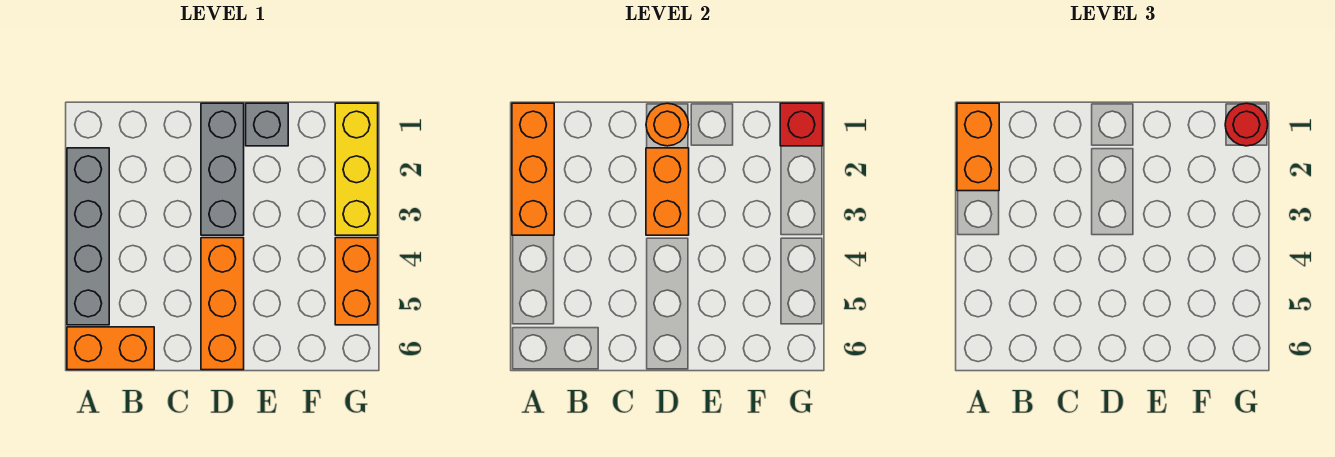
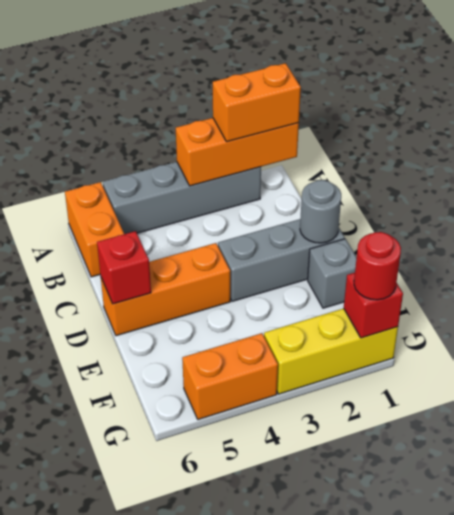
orange 1x1 round brick [646,103,689,146] -> grey 1x1 round brick [300,180,341,243]
orange 1x2 brick [646,148,689,235] -> none
none -> red 1x1 brick [97,231,151,304]

